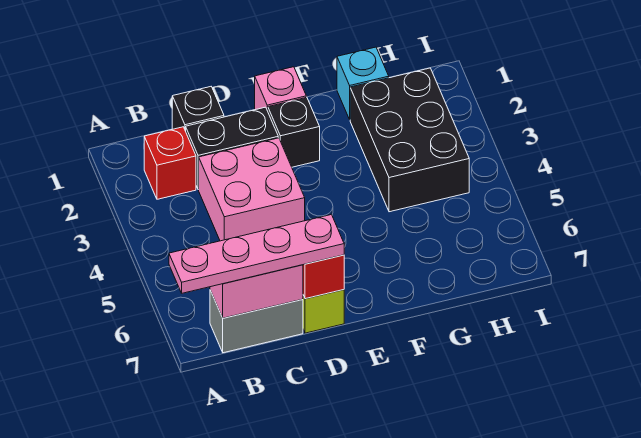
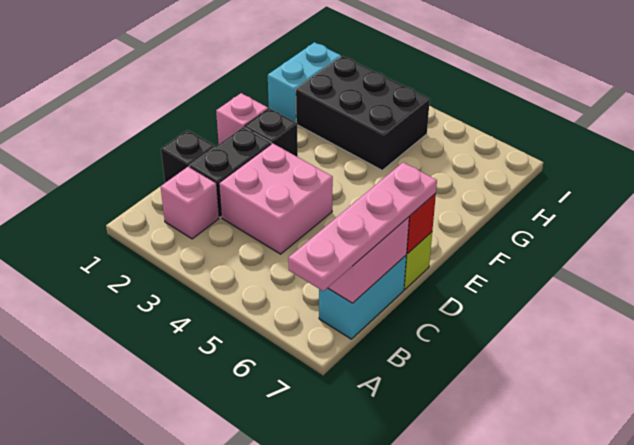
red 1x1 brick [144,127,196,199] -> pink 1x1 brick [161,167,219,239]
grey 1x2 brick [210,290,303,353] -> cyan 1x2 brick [319,256,406,339]
cyan 1x1 brick [337,47,389,119] -> cyan 1x2 brick [268,42,341,122]

